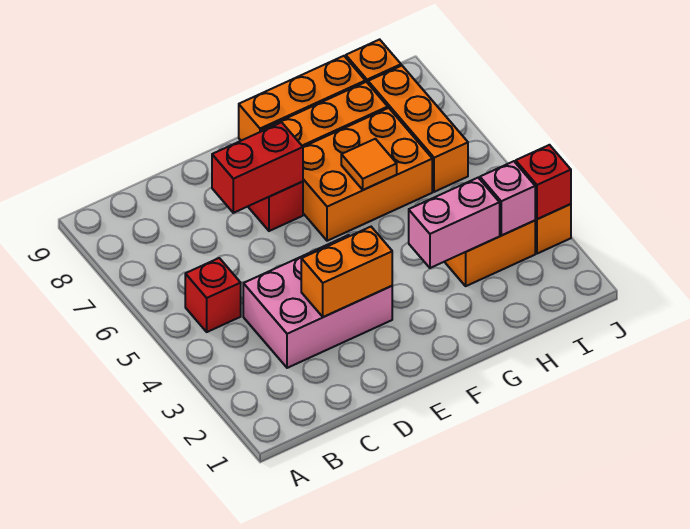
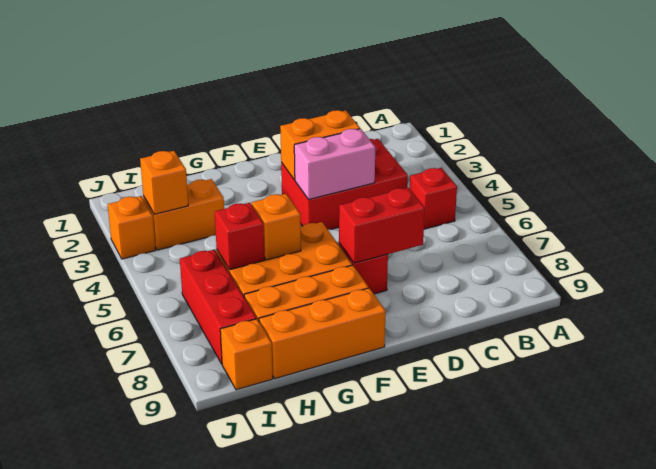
pink 2x3 brick [243,235,392,368] -> red 2x3 brick [281,139,408,230]
pink 1x2 brick [409,178,500,268] -> pink 1x2 brick moved to [294,129,375,200]
orange 1x1 tile [341,139,397,190] -> orange 1x1 brick [252,194,301,260]
pink 1x1 brick [480,161,535,236] -> orange 1x1 brick [140,151,188,214]
orange 1x3 brick [368,66,468,192] -> red 1x3 brick [180,250,256,364]
red 1x1 brick [516,145,571,219] -> red 1x1 brick moved to [215,203,265,270]

